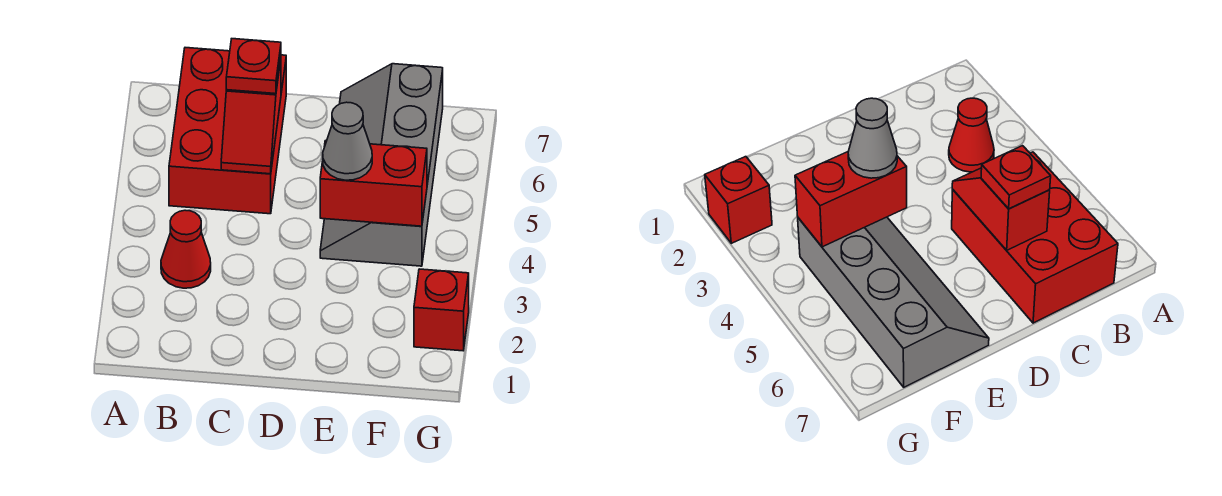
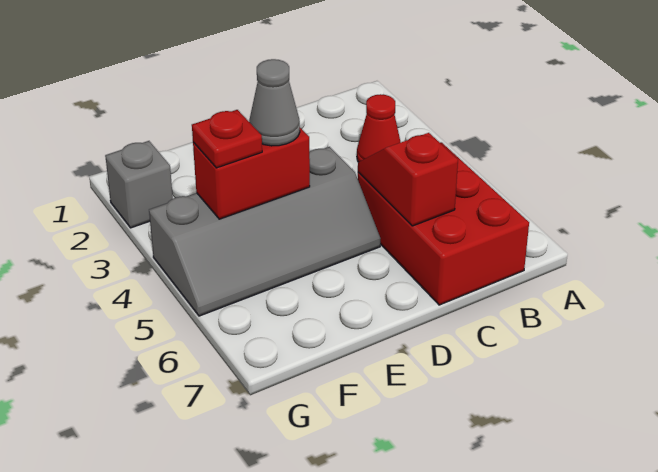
red 1x1 plate [226,39,281,94] -> red 1x1 plate moved to [192,110,262,168]
grey 2x4 slope [320,64,443,266] -> grey 2x4 slope turned to [149,147,381,316]
red 1x1 brick [414,269,469,351] -> grey 1x1 brick [105,141,173,228]

